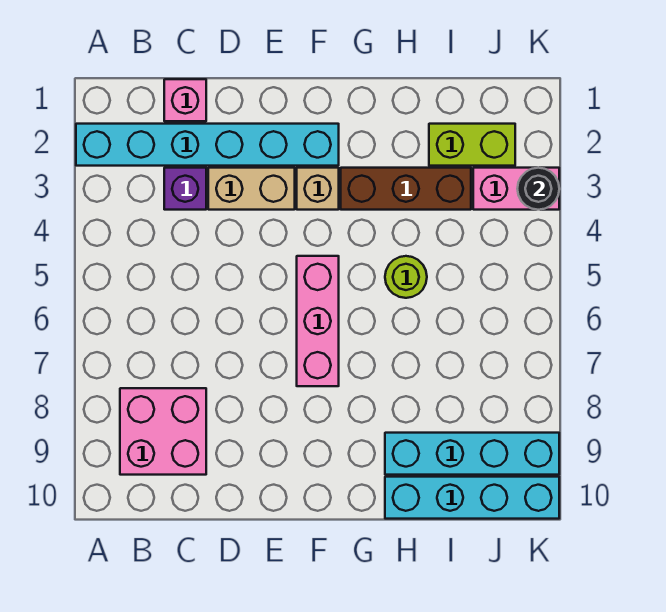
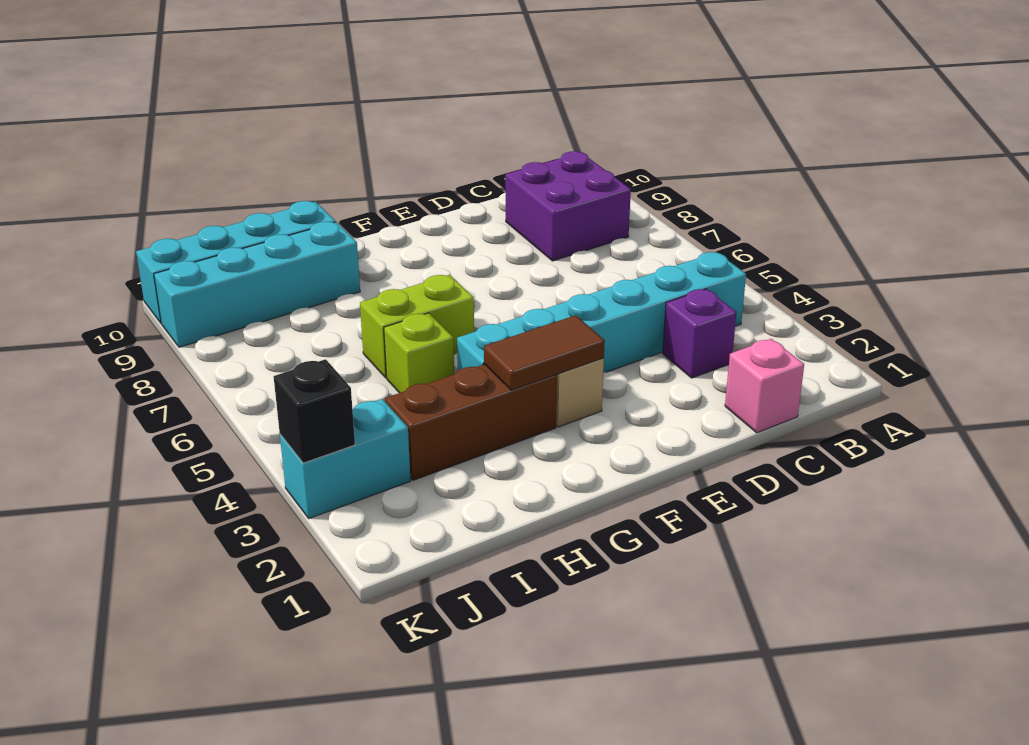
cyan 1x6 brick [76,124,339,166] -> cyan 1x6 brick moved to [457,252,746,373]
pink 2x2 brick [120,388,206,475] -> purple 2x2 brick [505,151,631,261]
tan 1x2 brick [208,168,295,210] -> none
none -> brown 1x2 tile [484,315,605,390]
pink 1x3 brick [297,256,339,386] -> none
lime 1x1 round brick [385,256,427,298] -> lime 1x1 brick [384,313,454,393]
lime 1x2 brick [429,124,515,166] -> lime 1x2 brick moved to [360,275,474,378]
pink 1x2 brick [473,168,559,210] -> cyan 1x2 brick [280,399,411,518]
black 1x1 round brick [517,168,559,210] -> black 1x1 brick [274,359,355,463]

